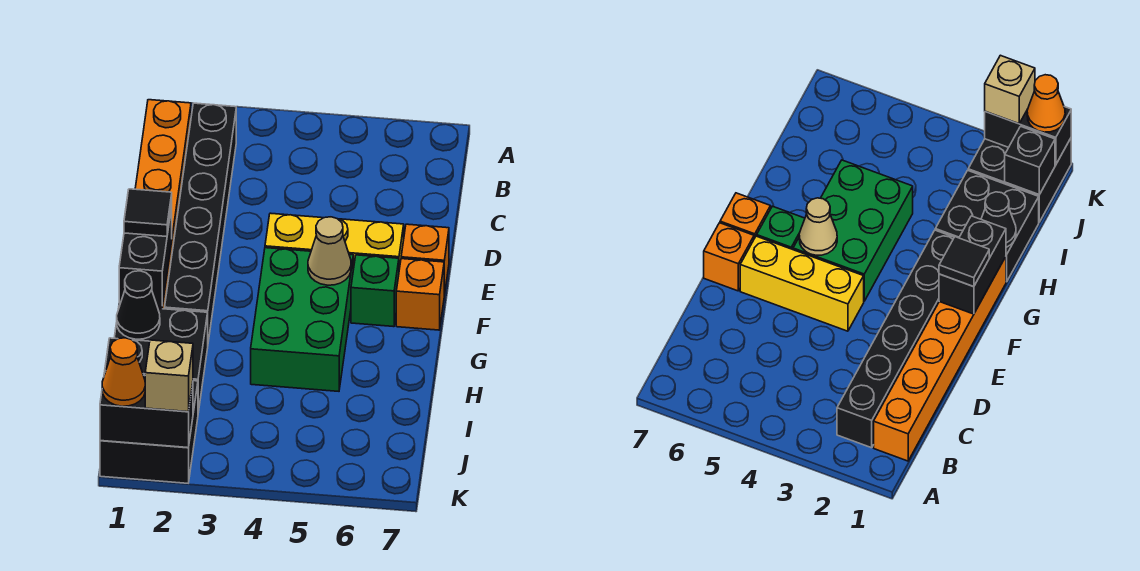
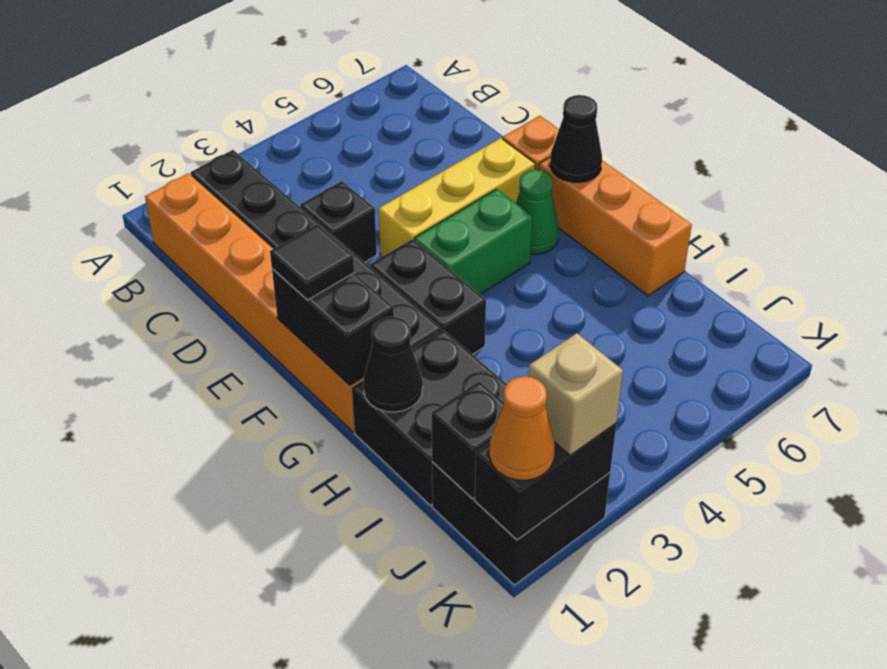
none -> black 1x1 brick [300,181,377,262]
none -> black 1x2 brick [370,239,486,355]
green 2x3 brick [251,248,353,391] -> green 1x2 brick [414,189,532,294]
tan 1x1 cone [308,217,351,285] -> none
green 1x1 brick [351,255,399,327] -> green 1x1 cone [516,170,559,255]
orange 1x1 brick [396,259,444,330] -> orange 1x3 brick [539,157,692,296]
none -> black 1x1 cone [550,95,602,182]

